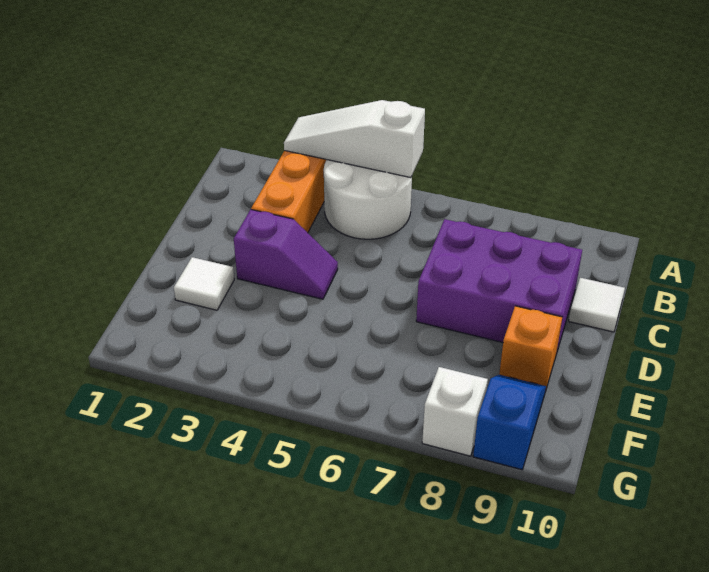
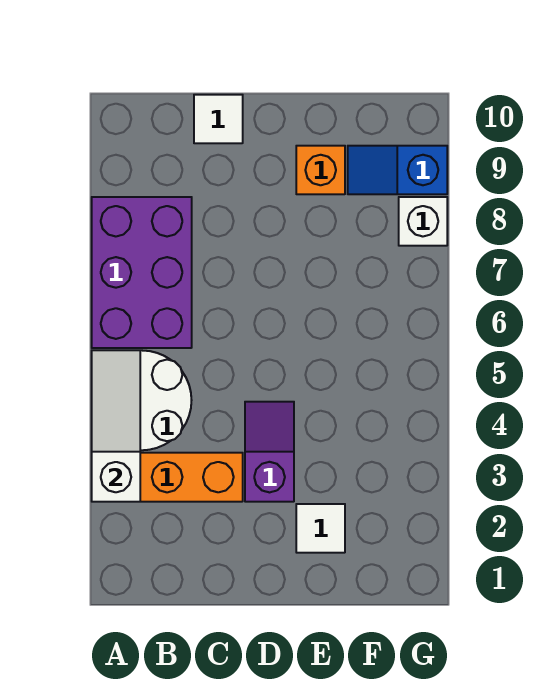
white 1x3 slope [284,100,425,178] -> white 1x3 slope turned to [92,350,140,502]
purple 2x3 brick [416,219,582,351] -> purple 2x3 brick moved to [92,197,192,348]

